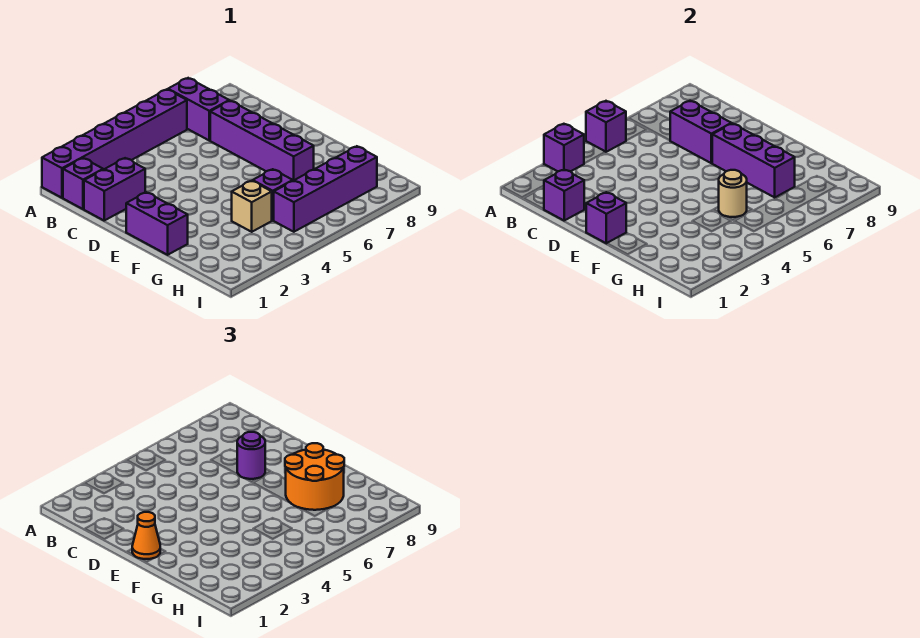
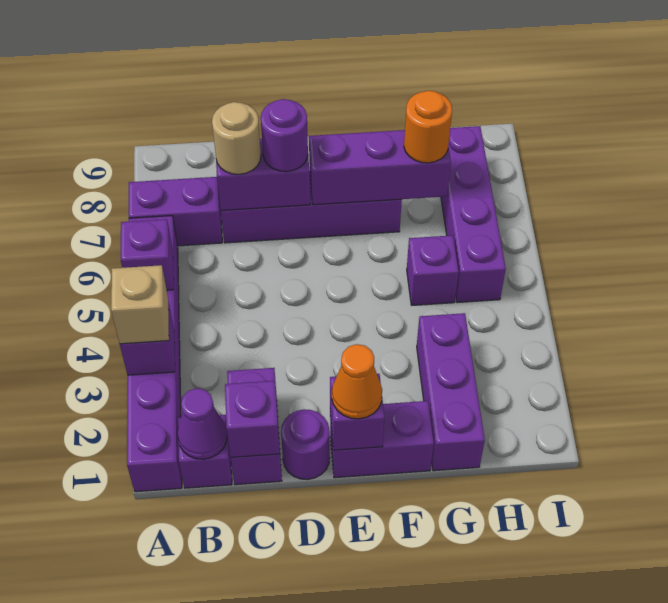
none -> purple 1x1 cone [178,388,227,459]
none -> purple 1x1 round brick [281,409,330,480]
orange 2x2 round brick [285,443,344,510] -> orange 1x1 round brick [404,91,452,163]
none -> purple 1x3 brick [417,313,485,471]
tan 1x1 brick [232,181,272,232] -> tan 1x1 brick moved to [111,265,169,344]
tan 1x1 round brick [719,170,747,217] -> tan 1x1 round brick moved to [212,102,261,174]

